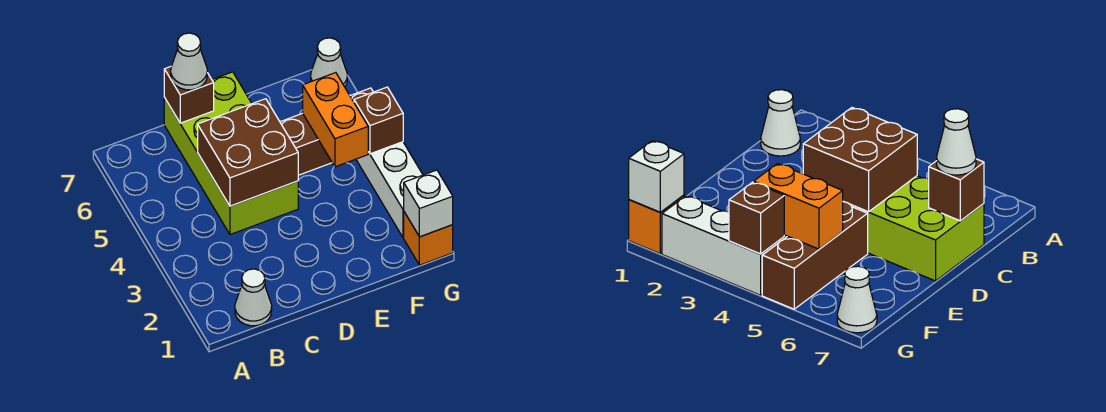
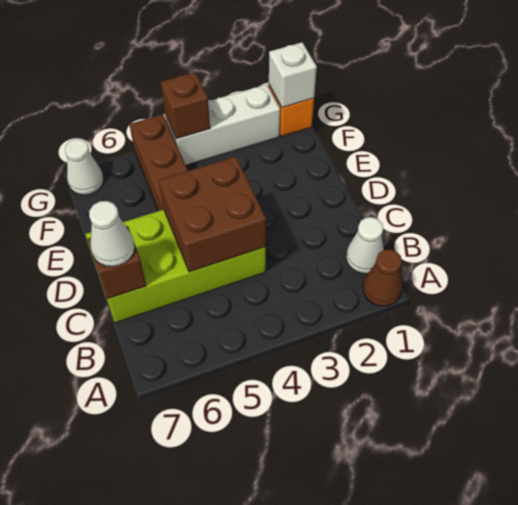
none -> brown 1x1 cone [363,249,402,306]
orange 1x2 brick [303,73,368,167] -> none

